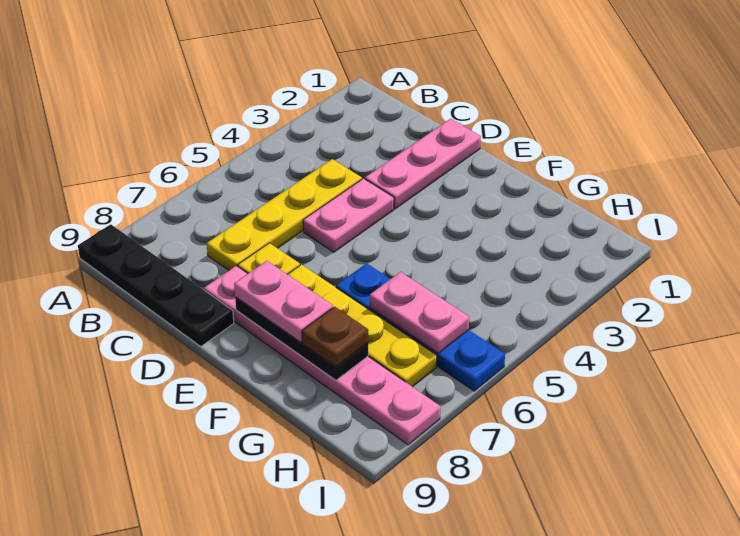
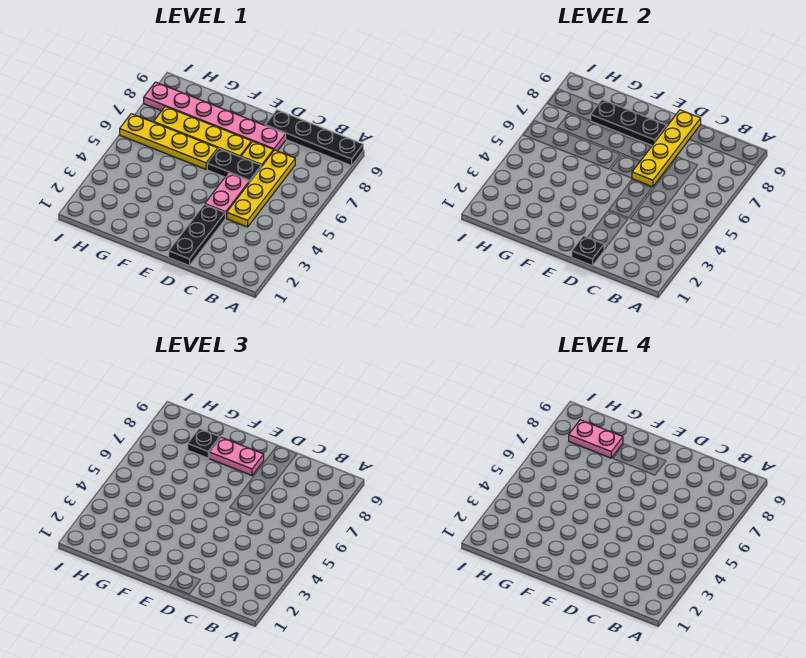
pink 1x3 plate [365,119,481,209] -> black 1x3 plate [169,204,225,266]
none -> black 1x1 plate [572,236,604,266]
none -> black 1x2 plate [207,149,261,182]
none -> yellow 1x4 plate [632,110,701,187]
blue 1x4 plate [336,263,505,391] -> yellow 1x4 plate [120,114,218,169]
pink 1x2 plate [370,272,469,353] -> pink 1x2 plate moved to [569,420,623,458]
brown 1x1 plate [302,307,368,367] -> black 1x1 plate [188,429,220,458]

